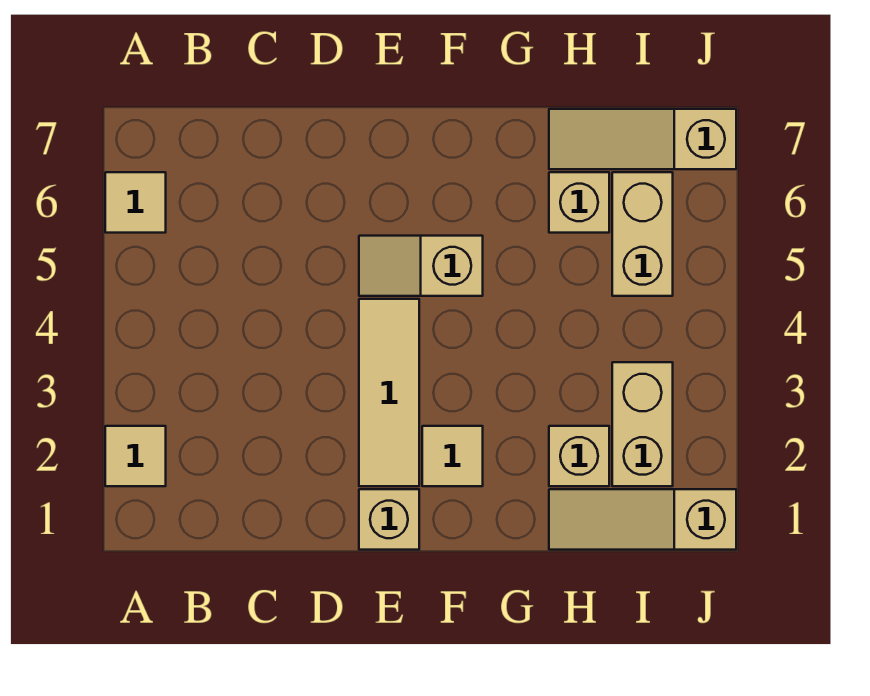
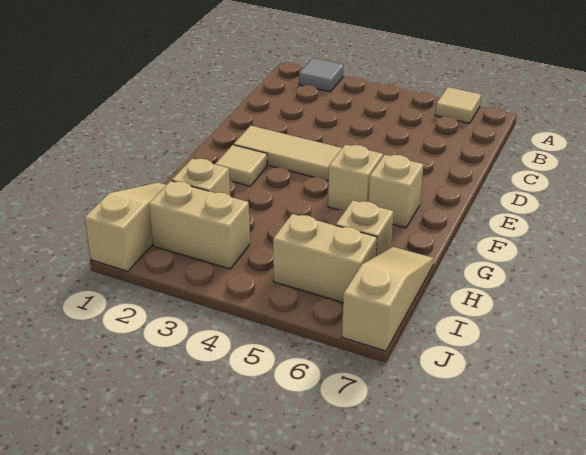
tan 1x1 tile [105,426,166,486] -> grey 1x1 tile [299,58,344,92]
tan 1x1 brick [359,489,419,550] -> tan 1x1 brick moved to [368,155,423,228]

